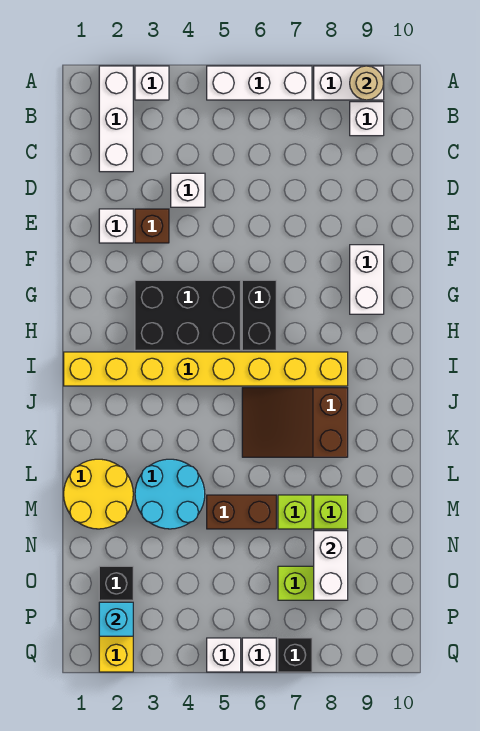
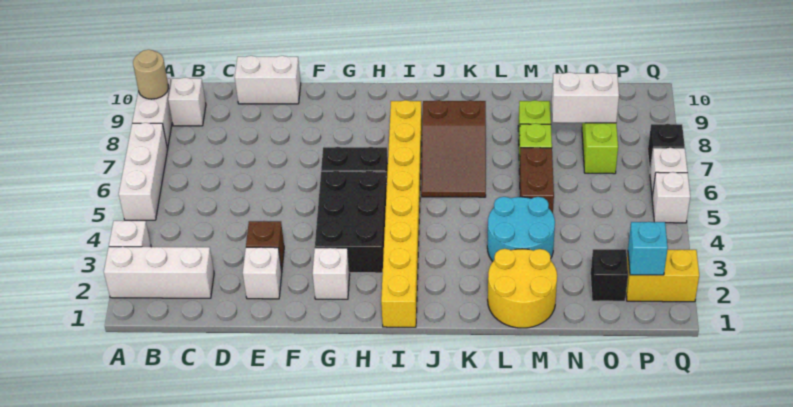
white 1x1 brick [171,173,205,207] -> white 1x1 brick moved to [313,248,350,299]
white 1x2 brick [350,245,384,314] -> white 1x2 brick moved to [235,56,301,104]

